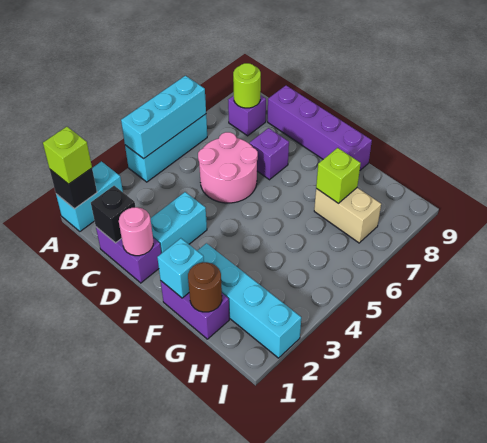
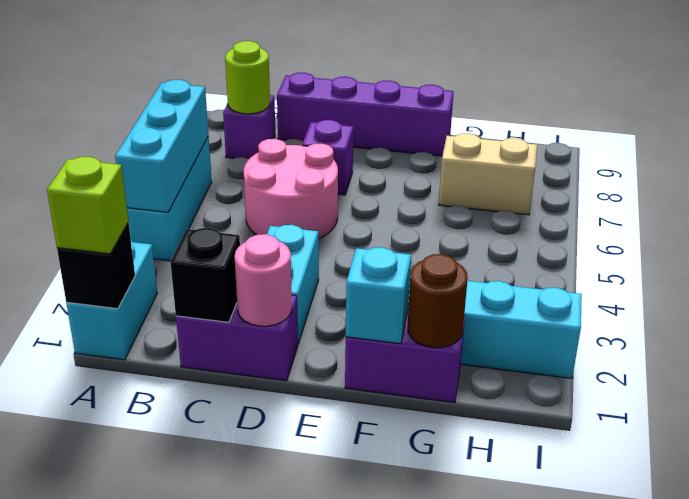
lime 1x1 brick [316,148,361,203] -> none

